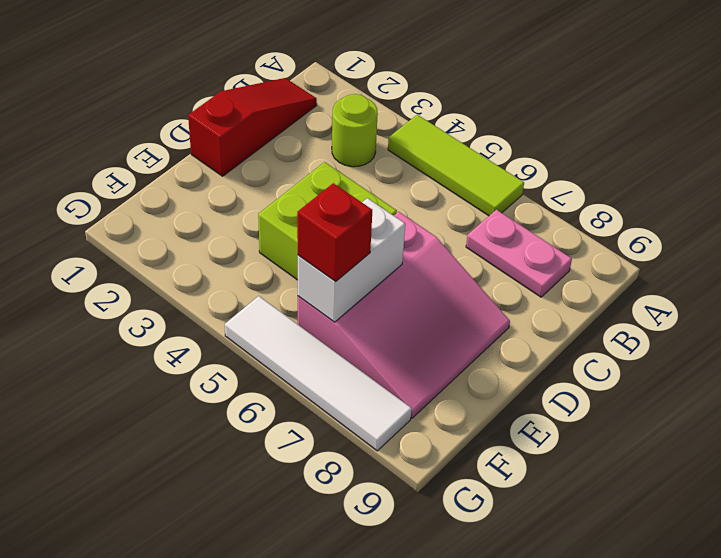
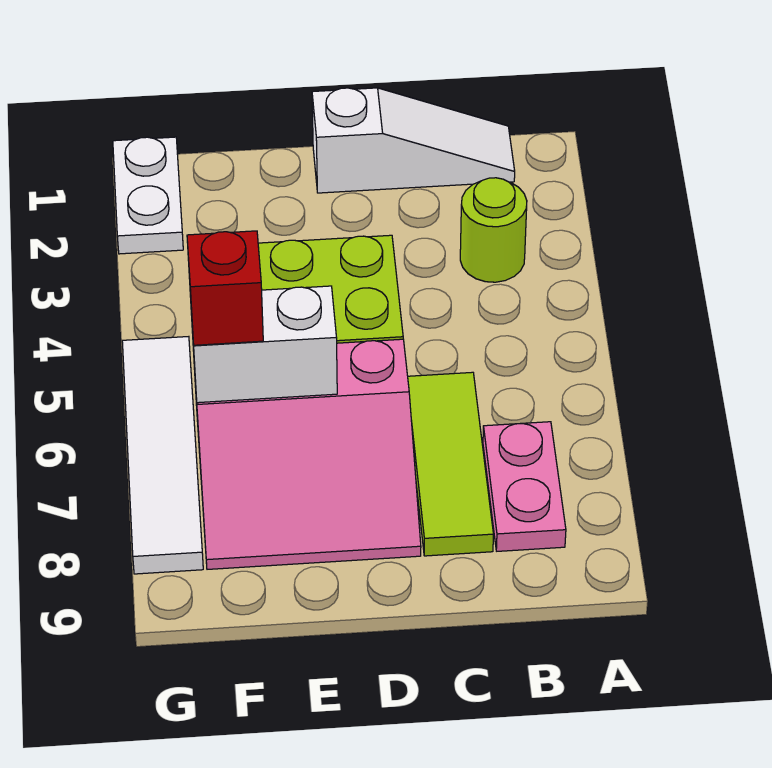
lime 1x3 tile [388,115,524,216] -> lime 1x3 tile moved to [408,372,493,556]
red 1x3 slope [188,78,317,176] -> white 1x3 slope [312,88,515,193]
none -> white 1x2 plate [113,137,183,254]

